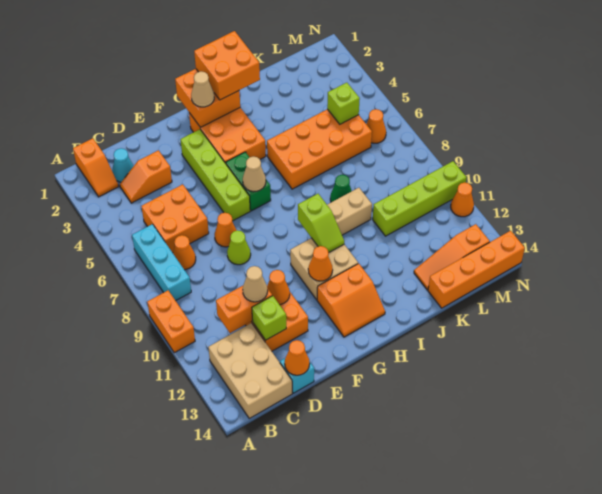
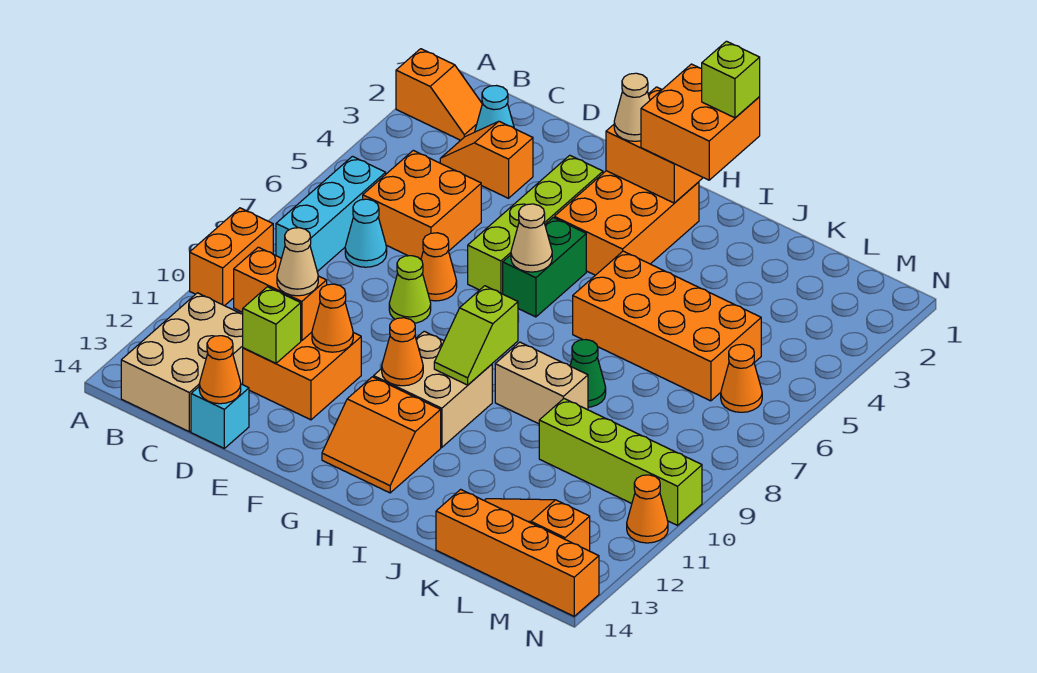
orange 1x2 slope [73,138,119,197] -> orange 1x2 slope turned to [396,49,482,140]
orange 1x1 cone [173,235,196,270] -> cyan 1x1 cone [345,199,387,267]
lime 1x1 brick [327,83,360,124] -> lime 1x1 brick moved to [702,41,760,118]

